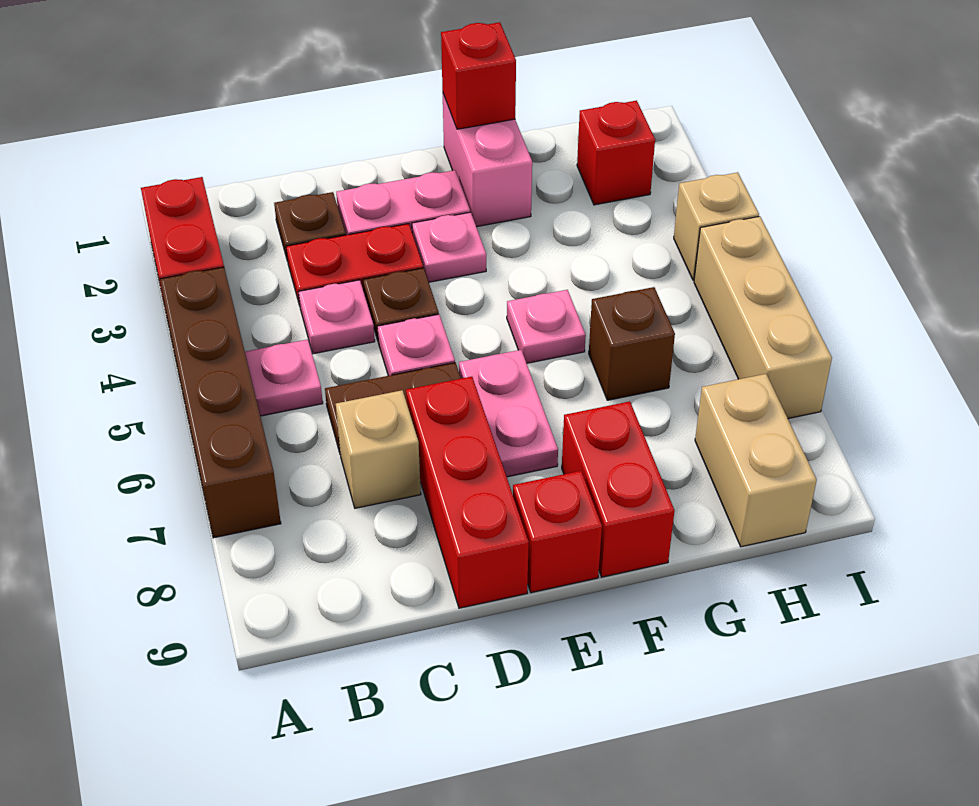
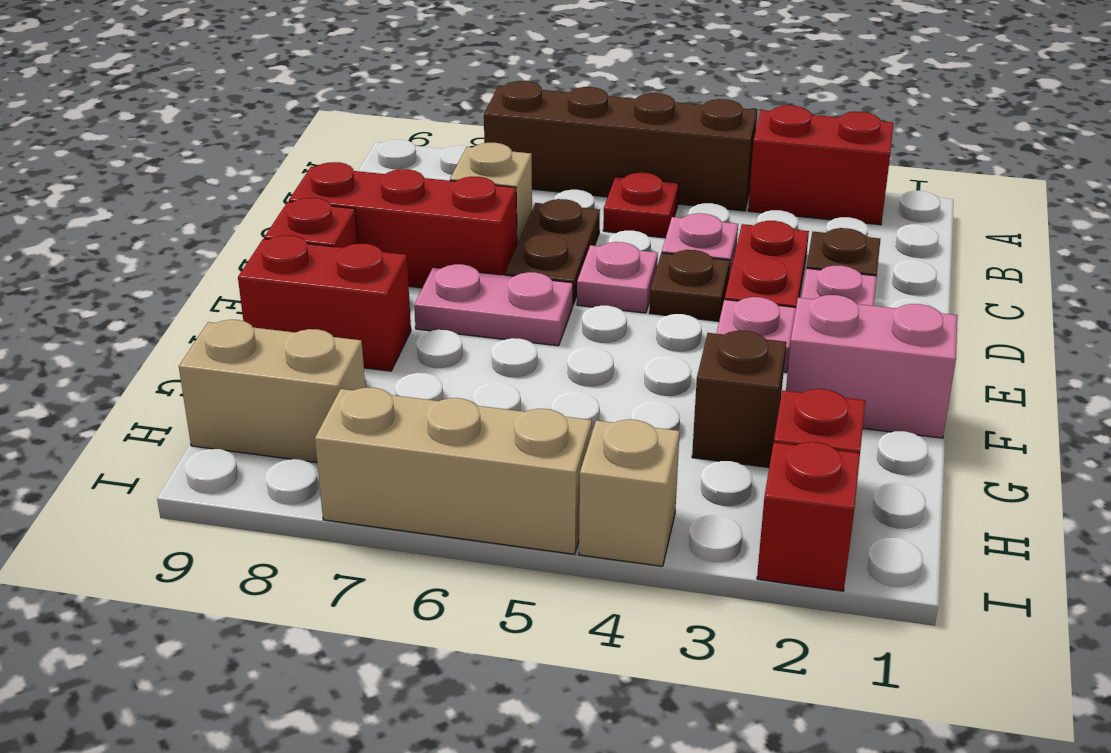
pink 1x1 plate [245,340,323,416] -> red 1x1 plate [603,173,679,238]
red 1x1 brick [441,22,516,129] -> red 1x1 brick moved to [757,442,860,591]
pink 1x1 plate [507,290,586,363] -> none
brown 1x1 brick [589,287,675,400] -> brown 1x1 brick moved to [692,331,786,467]

